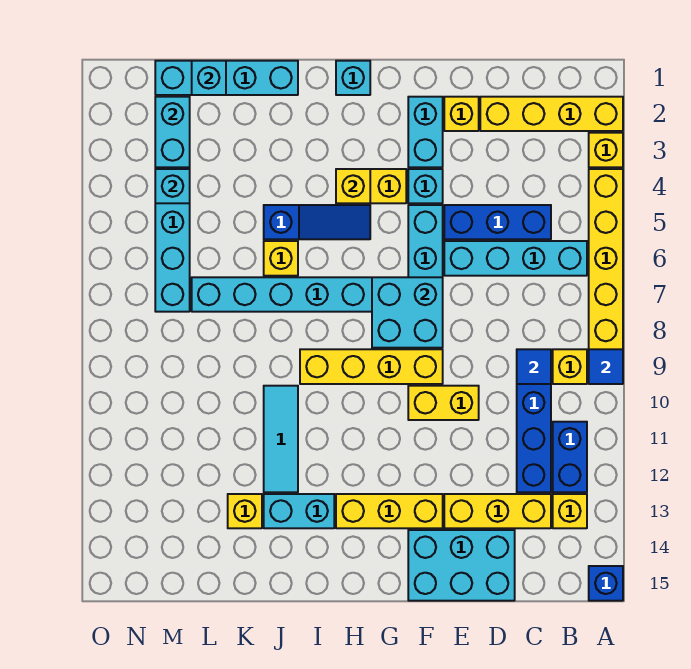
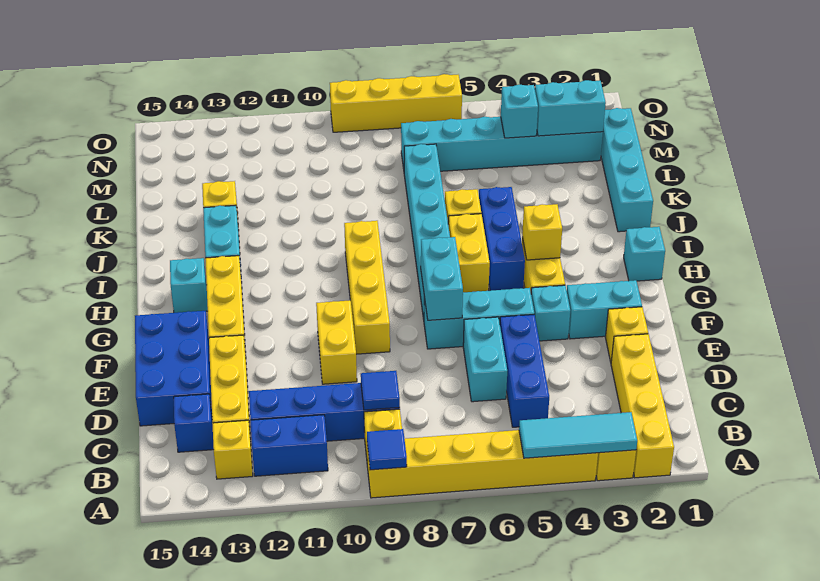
blue 1x1 brick [589,566,623,601] -> blue 1x1 brick moved to [174,394,214,452]
cyan 1x4 brick [444,241,587,276] -> cyan 1x2 brick [463,317,507,402]
cyan 2x3 brick [408,530,515,601] -> blue 2x3 brick [135,311,212,426]
cyan 2x2 brick [372,277,443,348] -> cyan 1x2 brick [421,237,463,320]
blue 1x3 slope [264,205,370,239] -> blue 1x3 brick [479,187,525,291]
none -> yellow 1x2 brick [448,214,490,292]
cyan 1x3 tile [264,386,298,492] -> cyan 1x3 tile moved to [519,412,637,458]
cyan 1x1 brick [192,61,226,95] -> cyan 1x1 brick moved to [170,258,208,313]
none -> yellow 1x4 brick [330,74,462,132]

